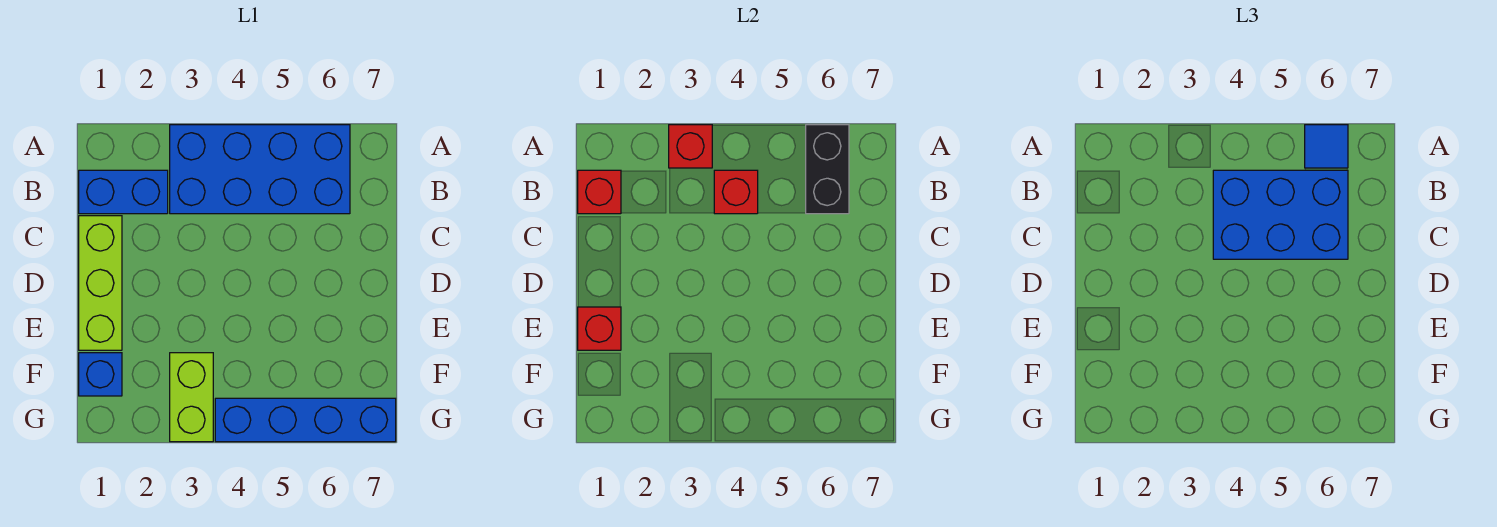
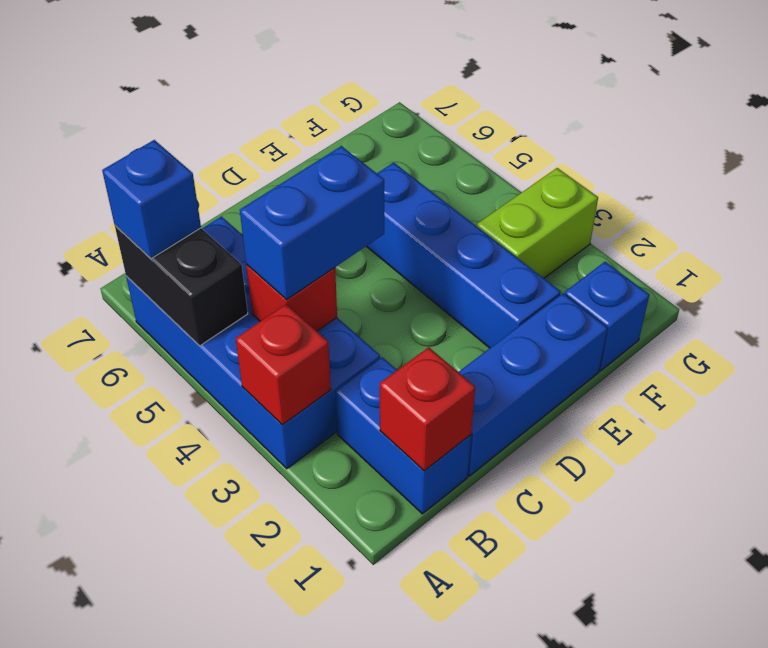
black 1x2 brick [806,125,849,214] -> black 1x2 brick turned to [115,226,248,346]
blue 1x1 tile [1305,125,1348,168] -> blue 1x1 brick [102,140,201,259]
blue 2x3 brick [1213,170,1348,259] -> blue 1x2 brick [240,146,384,300]
lime 1x3 brick [79,216,122,350] -> blue 1x3 brick [459,293,607,476]
red 1x1 brick [578,307,621,350] -> none
blue 1x4 brick [215,398,396,442] -> blue 1x4 brick moved to [366,163,561,348]

